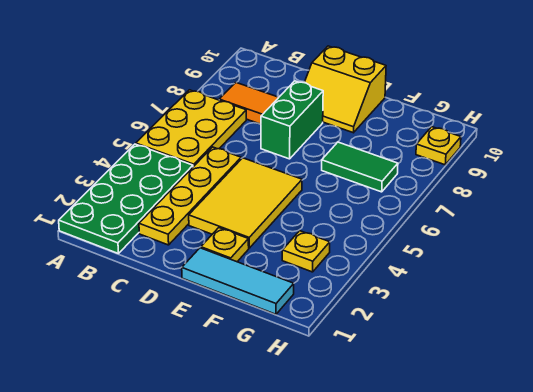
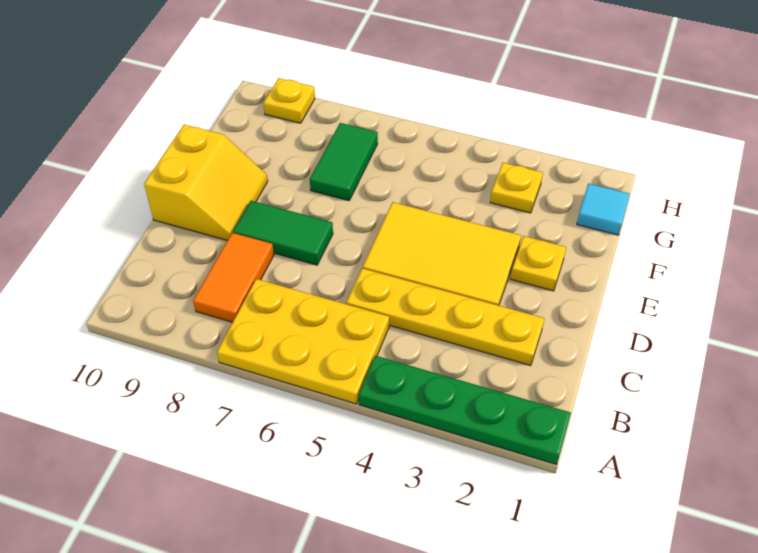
green 2x4 plate [59,144,193,254] -> green 1x4 plate [359,356,571,465]
green 1x2 brick [261,81,323,159] -> green 1x2 tile [233,201,333,265]
cyan 1x3 tile [182,248,294,314] -> cyan 1x1 tile [577,184,630,235]

